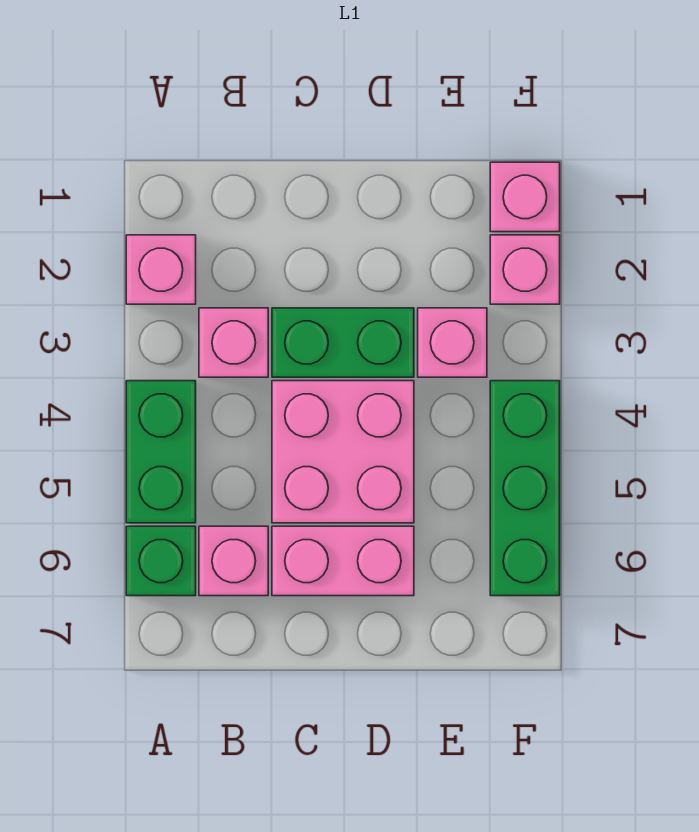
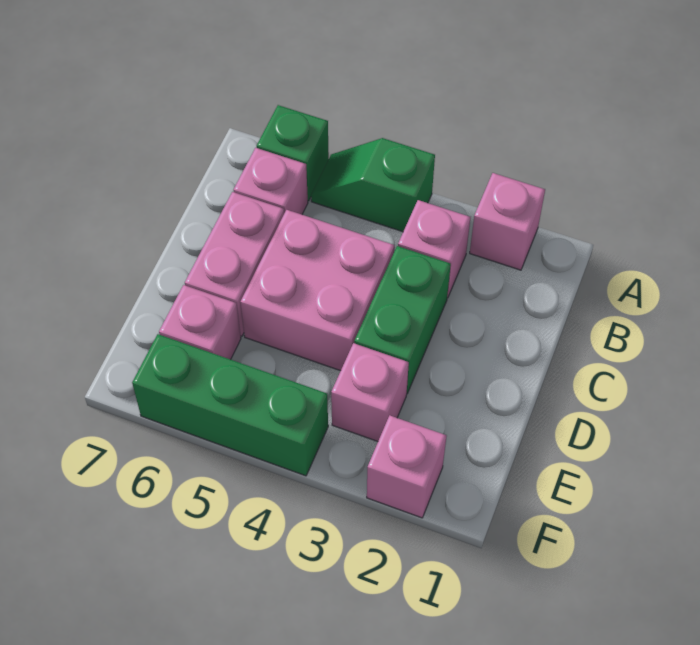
green 1x2 brick [126,381,196,523] -> green 1x2 slope [311,138,435,232]
pink 1x1 brick [490,162,560,232] -> pink 1x1 brick moved to [159,285,241,360]

